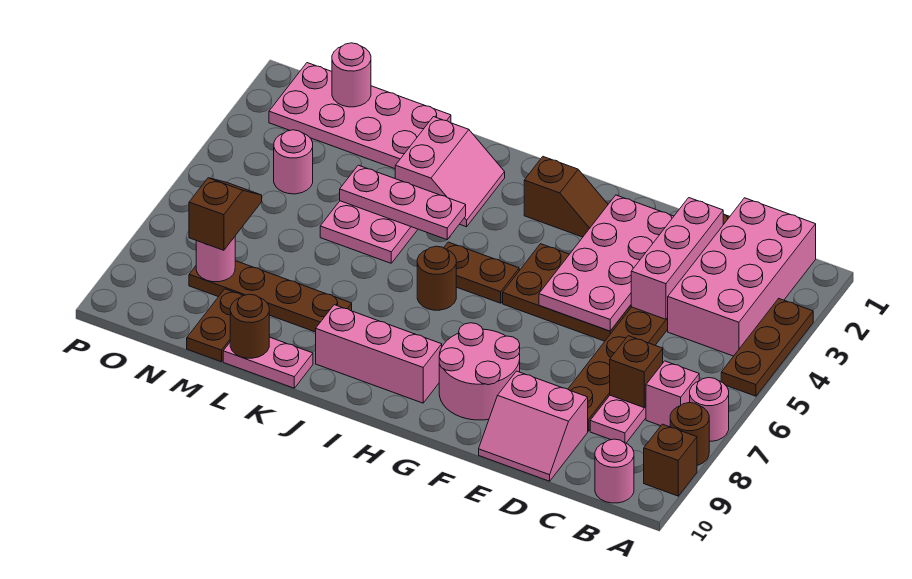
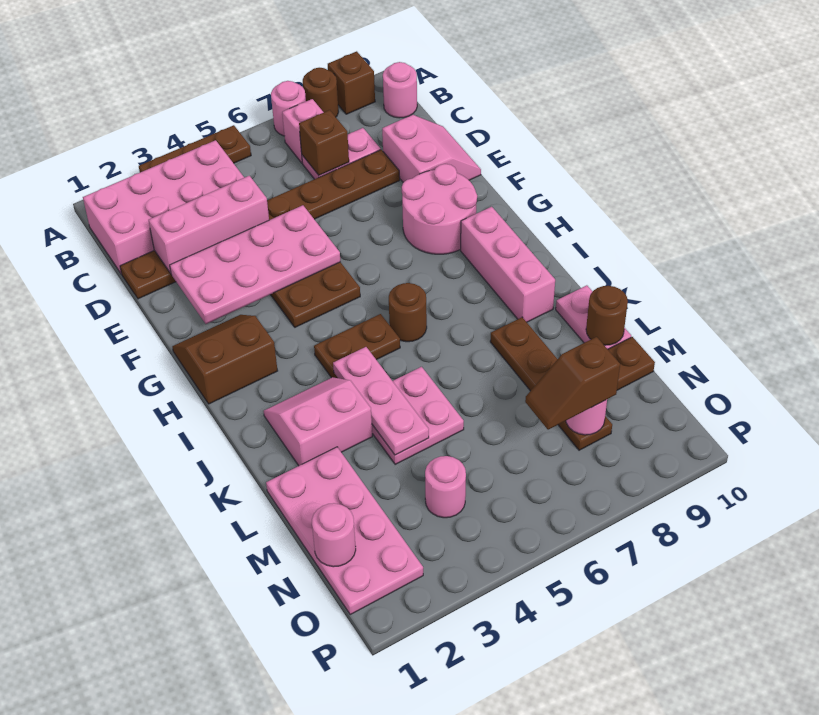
brown 1x2 slope [524,157,608,237] -> brown 2x2 slope [172,315,278,404]
brown 1x2 plate [444,242,519,303] -> brown 1x2 plate turned to [314,314,400,378]

